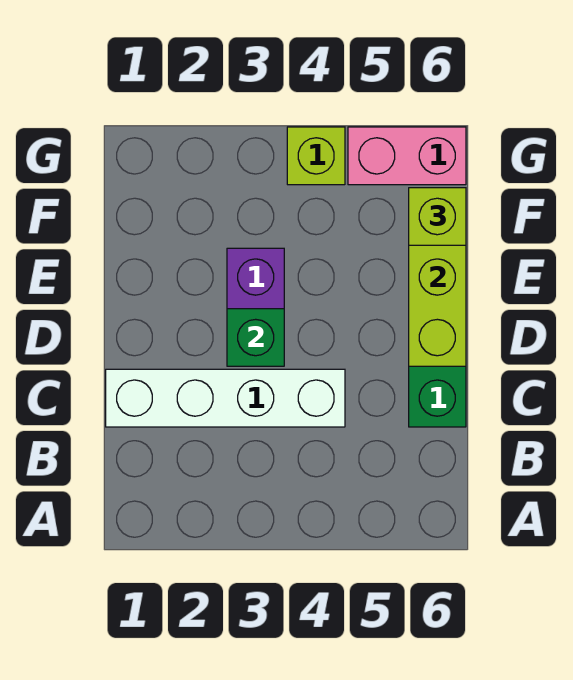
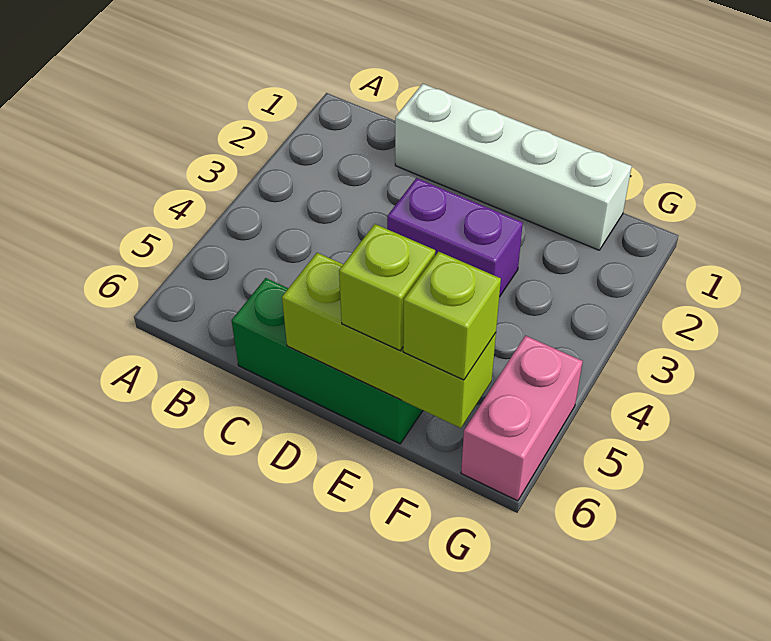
white 1x4 brick [106,369,345,427] -> white 1x4 brick turned to [395,84,632,250]
green 1x1 brick [227,309,284,366] -> none
lime 1x1 brick [287,127,345,185] -> lime 1x1 brick moved to [339,224,435,351]

